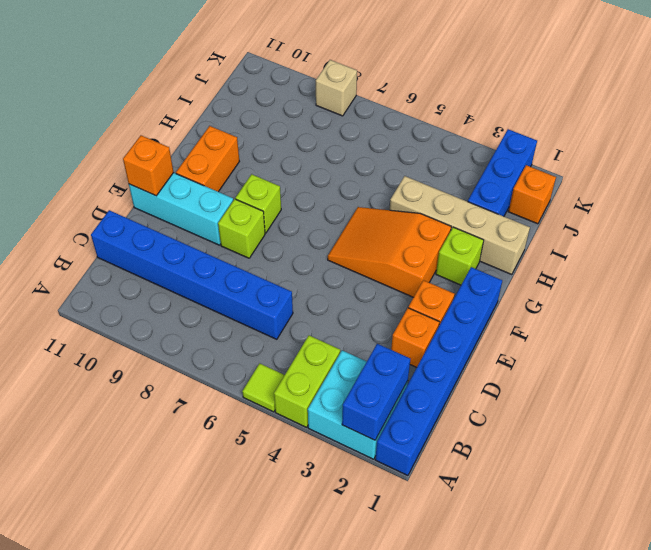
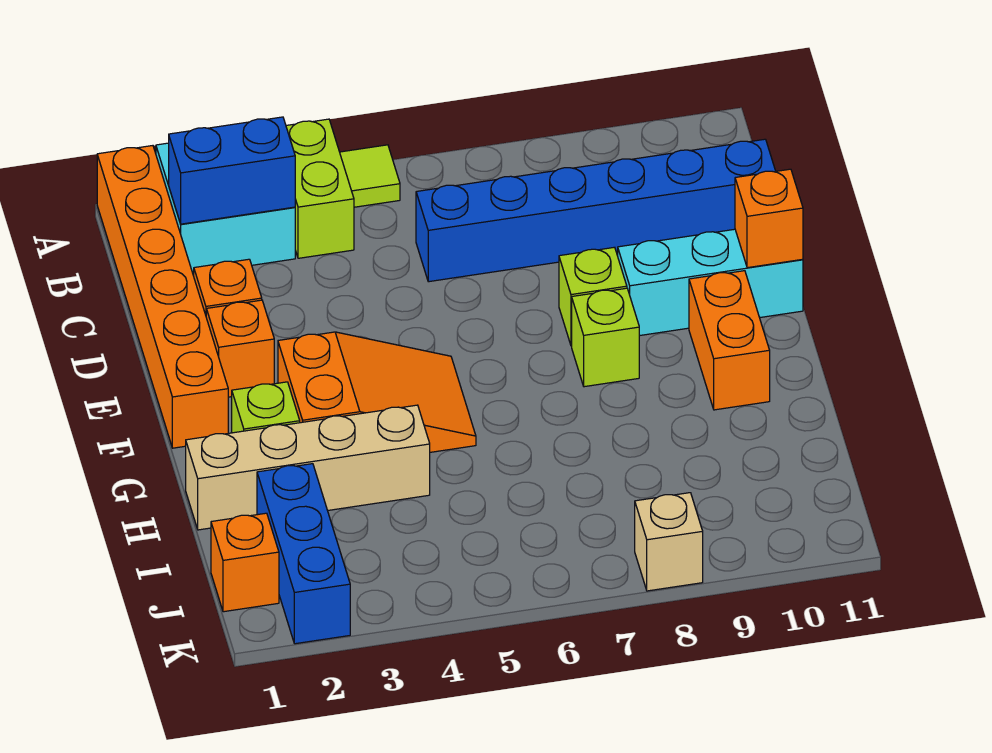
blue 1x6 brick [375,267,502,476] -> orange 1x6 brick [97,146,228,448]
blue 1x2 brick [342,344,411,440] -> blue 1x2 brick turned to [169,117,295,224]

